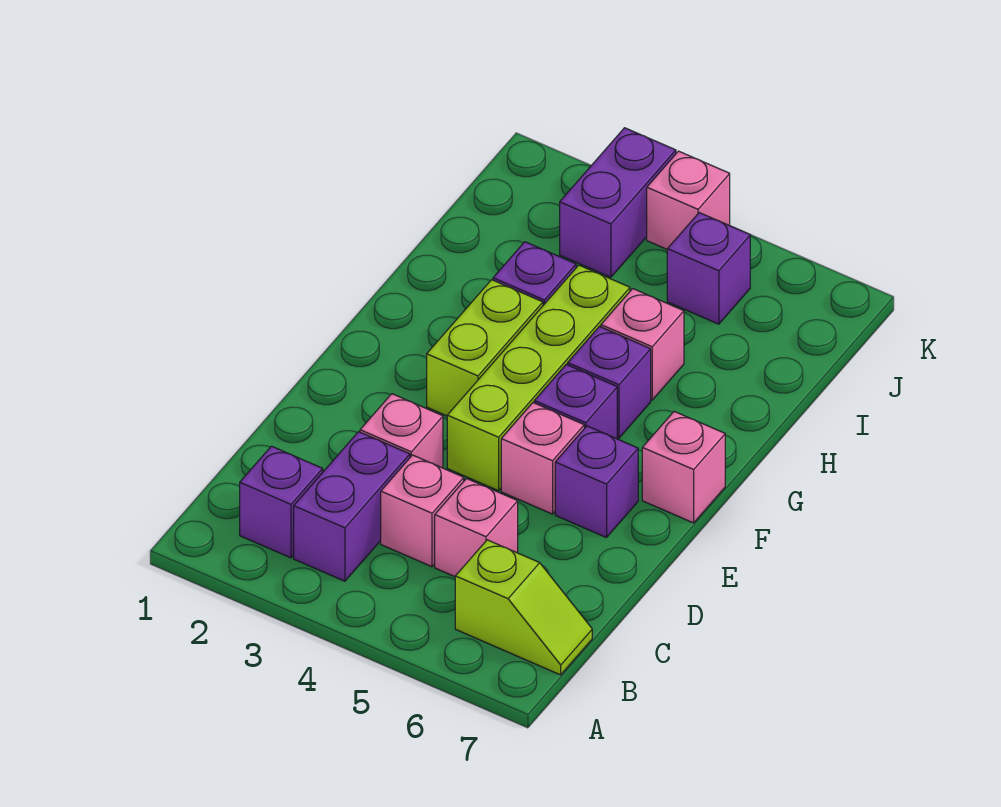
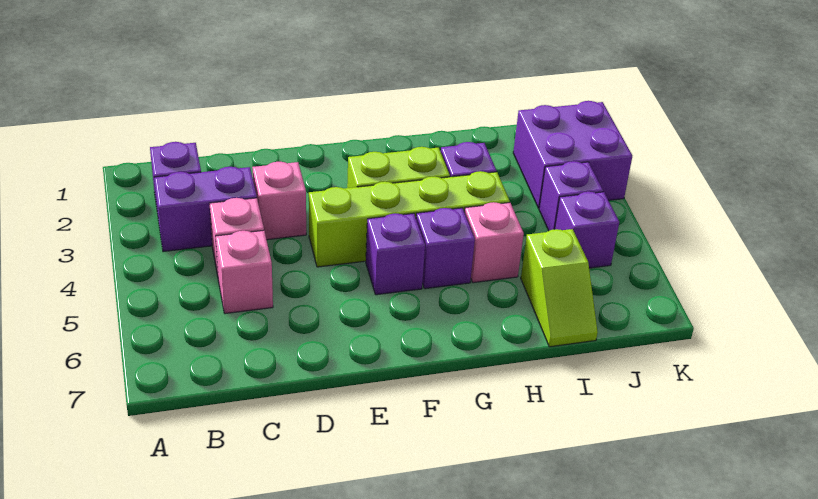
lime 1x2 slope [455,540,592,675] -> lime 1x2 slope moved to [521,229,598,347]
pink 1x1 brick [501,403,584,514] -> none
purple 1x1 brick [555,426,638,538] -> purple 1x1 brick moved to [539,161,603,231]
pink 1x1 brick [642,411,725,523] -> none
purple 1x2 brick [560,128,676,277] -> purple 2x2 brick [513,101,632,208]
pink 1x1 brick [647,151,730,249] -> none

